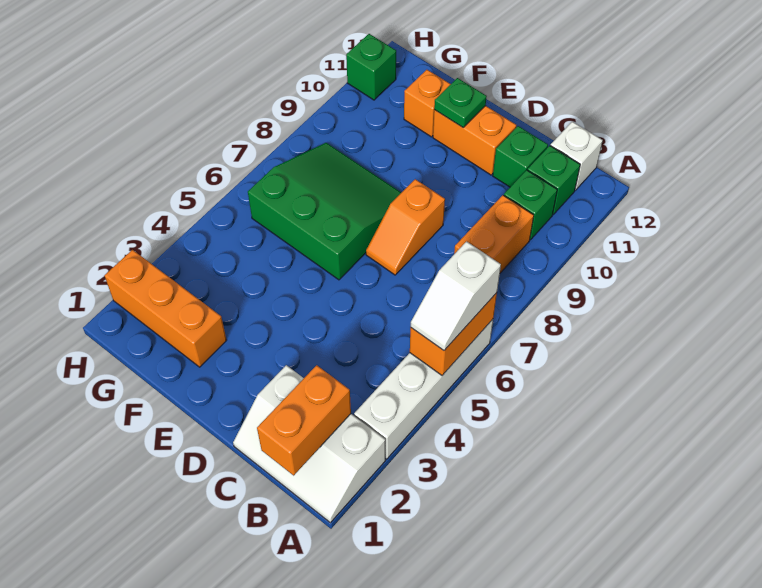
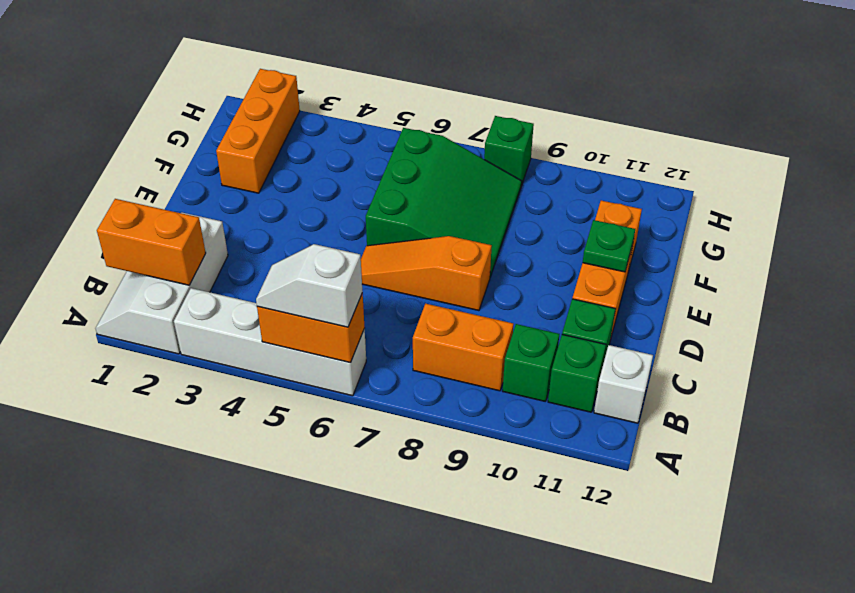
orange 1x2 slope [366,179,445,275] -> orange 1x3 slope [361,236,492,311]
green 1x1 brick [346,34,396,100] -> green 1x1 brick moved to [484,116,534,185]

